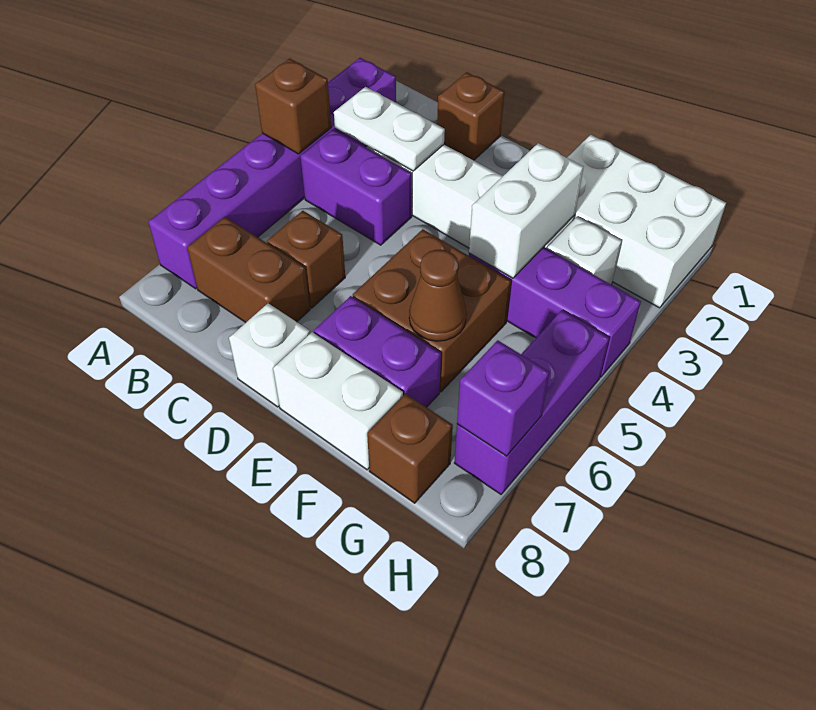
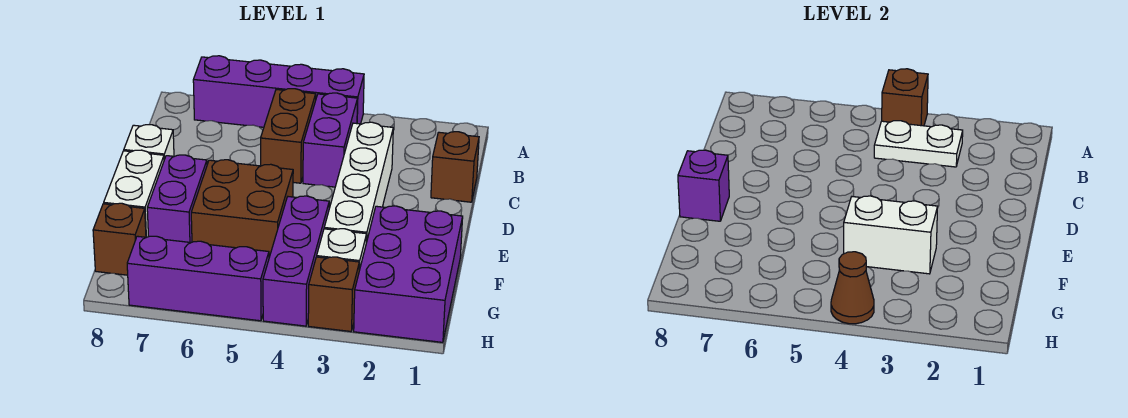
purple 1x6 brick [148,58,396,289] -> purple 1x4 brick [193,56,364,127]
white 1x2 plate [334,87,445,171] -> white 1x2 plate turned to [874,121,963,167]
brown 1x2 brick [187,217,310,322] -> brown 1x2 brick moved to [261,89,316,183]
brown 1x1 brick [267,211,345,308] -> brown 1x1 brick moved to [308,257,359,331]
white 2x3 brick [567,135,726,308] -> purple 2x3 brick [354,206,463,342]
brown 1x1 cone [409,250,466,341] -> brown 1x1 cone moved to [831,252,874,324]
purple 1x1 brick [457,340,549,456] -> purple 1x1 brick moved to [678,150,729,221]

